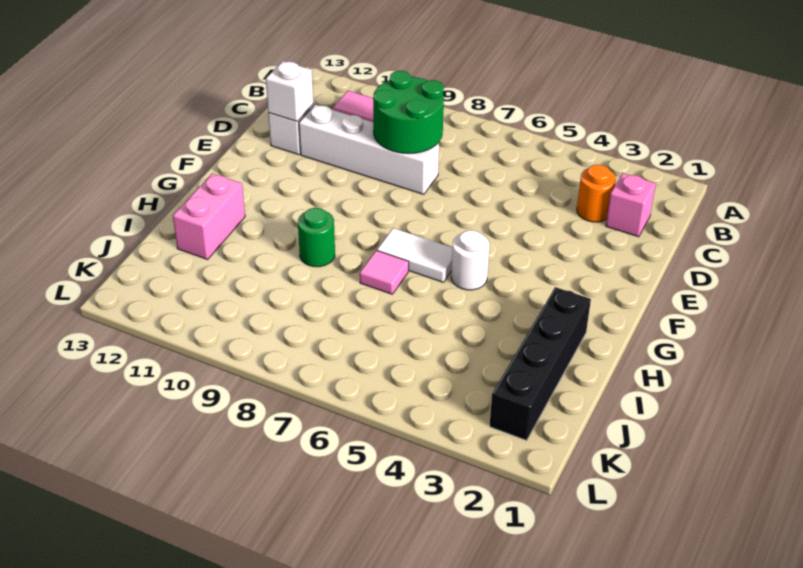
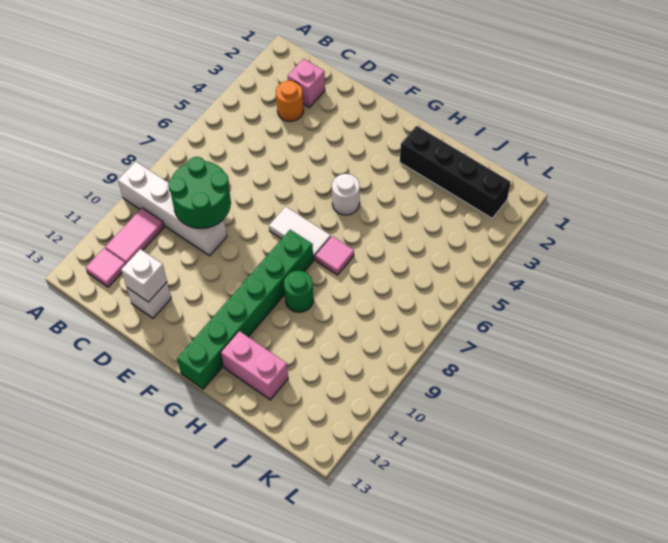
none -> pink 1x1 tile [86,248,126,287]
white 1x4 brick [299,105,439,194] -> white 1x4 brick turned to [118,162,227,256]
white 1x2 tile [377,228,452,282] -> white 1x2 tile turned to [269,207,331,260]
none -> green 1x6 brick [177,230,313,389]

